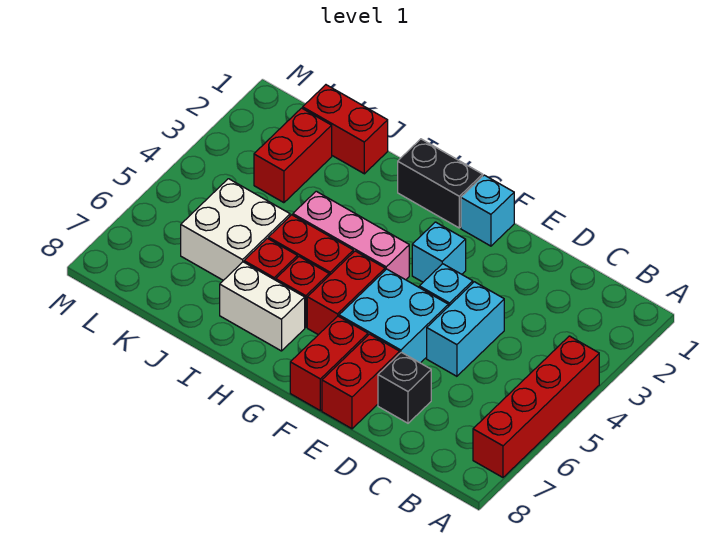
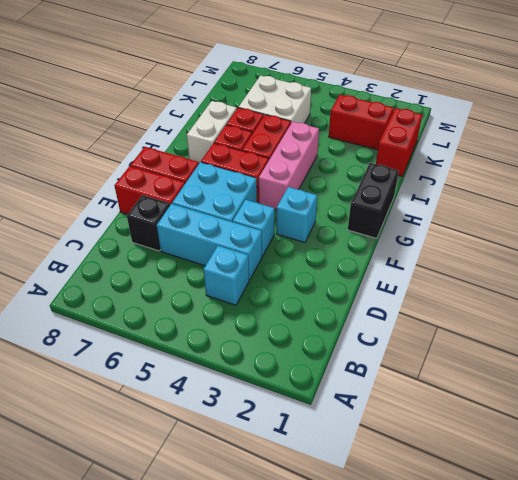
red 1x4 brick [473,336,599,477] -> none
cyan 1x2 brick [427,282,504,376] -> cyan 1x3 brick [157,204,262,280]
cyan 1x1 brick [461,175,514,246] -> cyan 1x1 brick moved to [204,246,249,305]

